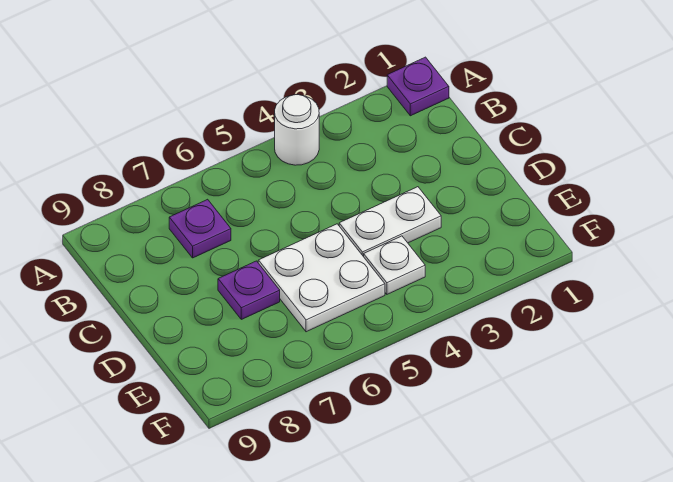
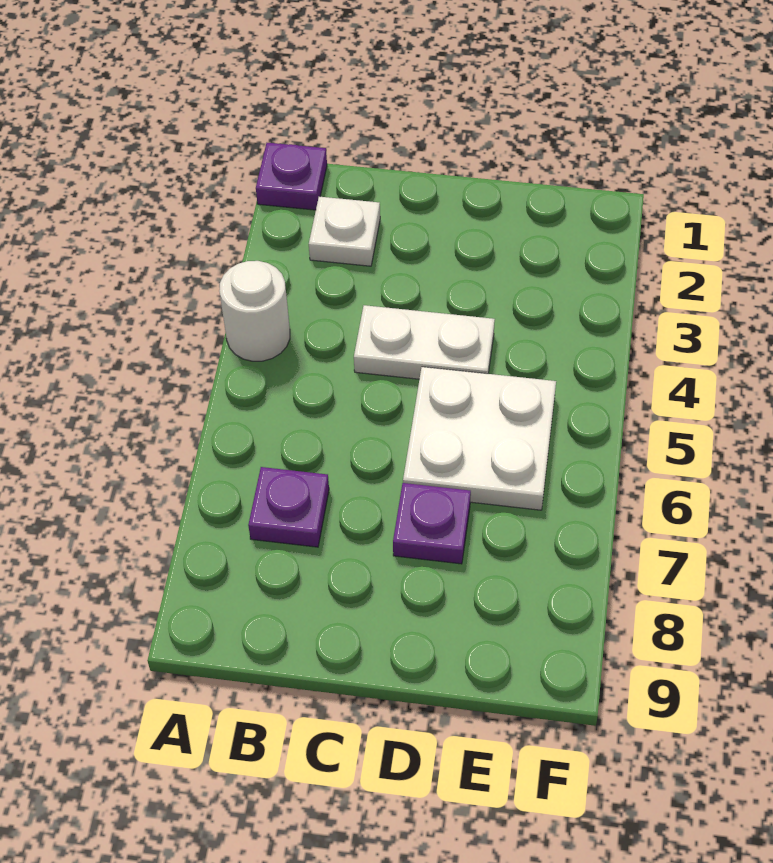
white 1x2 plate [339,187,441,257] -> white 1x2 plate turned to [354,305,495,379]
white 1x1 plate [364,236,425,294] -> white 1x1 plate moved to [309,197,380,266]

